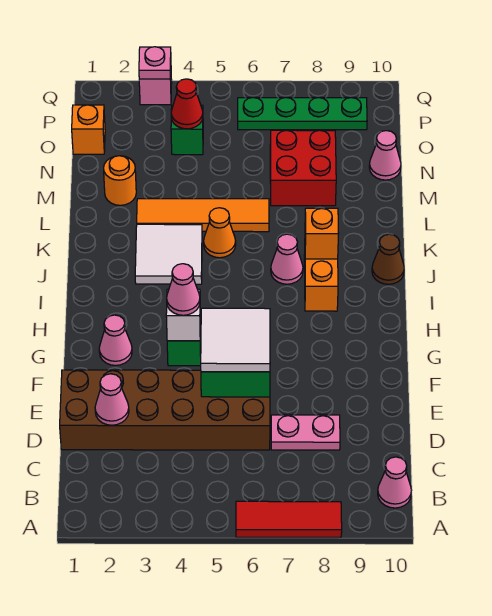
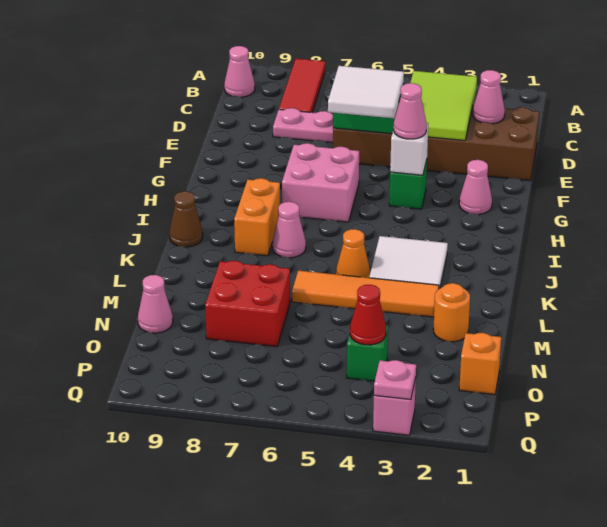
red 1x3 tile [236,501,342,537] -> red 1x3 tile turned to [279,59,325,112]
none -> lime 2x3 tile [410,71,477,141]
none -> pink 2x2 brick [282,143,359,222]
orange 1x1 brick [305,208,339,259] -> none
green 1x4 plate [238,97,367,130] -> none

